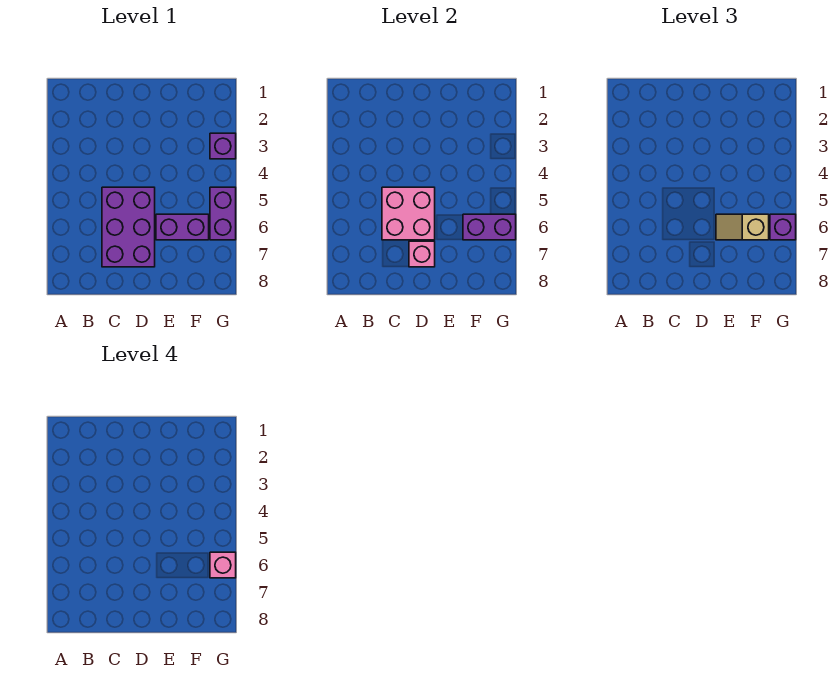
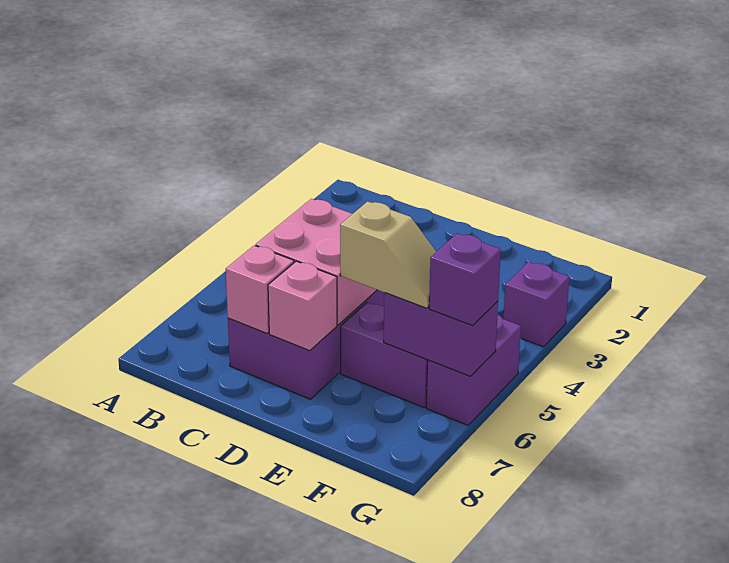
tan 1x2 slope [716,214,769,240] -> tan 1x2 slope turned to [340,201,436,308]
pink 1x1 brick [210,552,236,578] -> pink 1x1 brick moved to [226,245,294,333]

